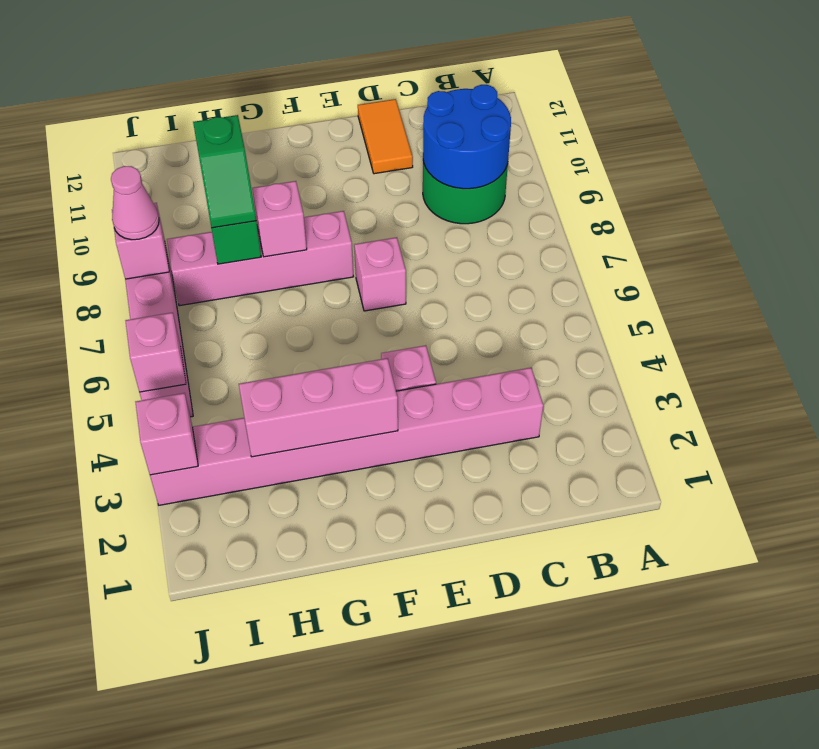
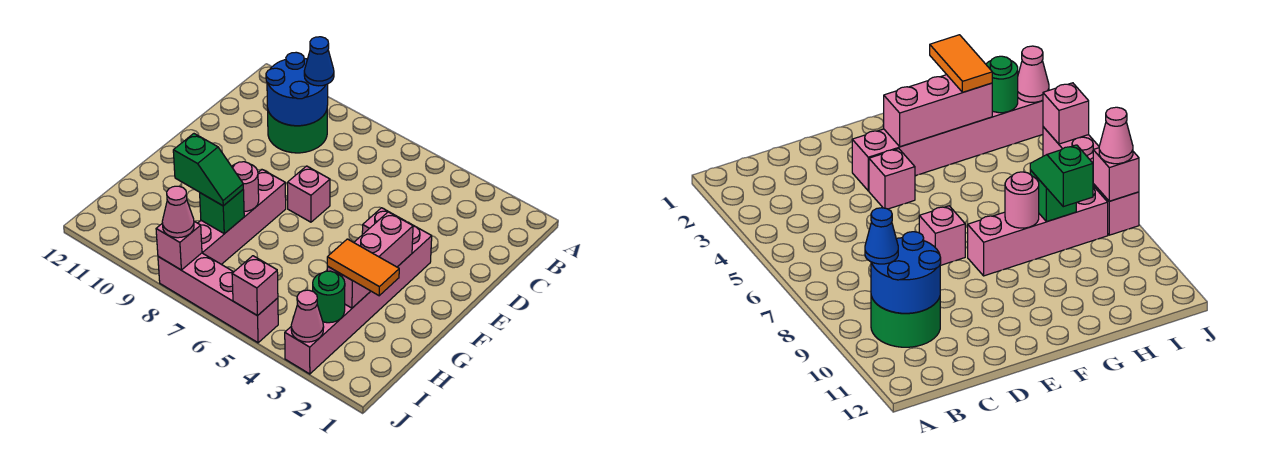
none -> blue 1x1 cone [304,37,334,86]
pink 1x8 brick [150,368,543,505] -> pink 1x6 brick [285,222,432,374]
orange 1x2 tile [358,99,413,174] -> orange 1x2 tile moved to [327,239,399,296]
pink 1x1 brick [252,181,307,257] -> pink 1x1 round brick [232,162,259,211]
none -> green 1x1 round brick [313,271,345,323]
pink 1x1 brick [136,393,198,475] -> pink 1x1 cone [291,290,324,342]

